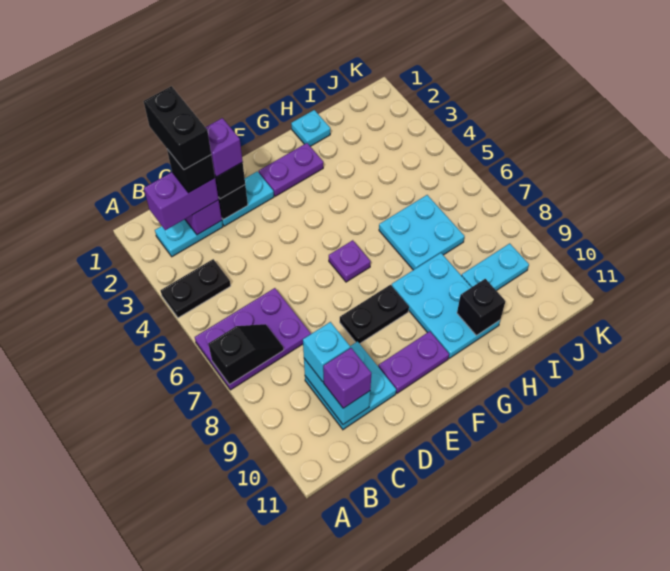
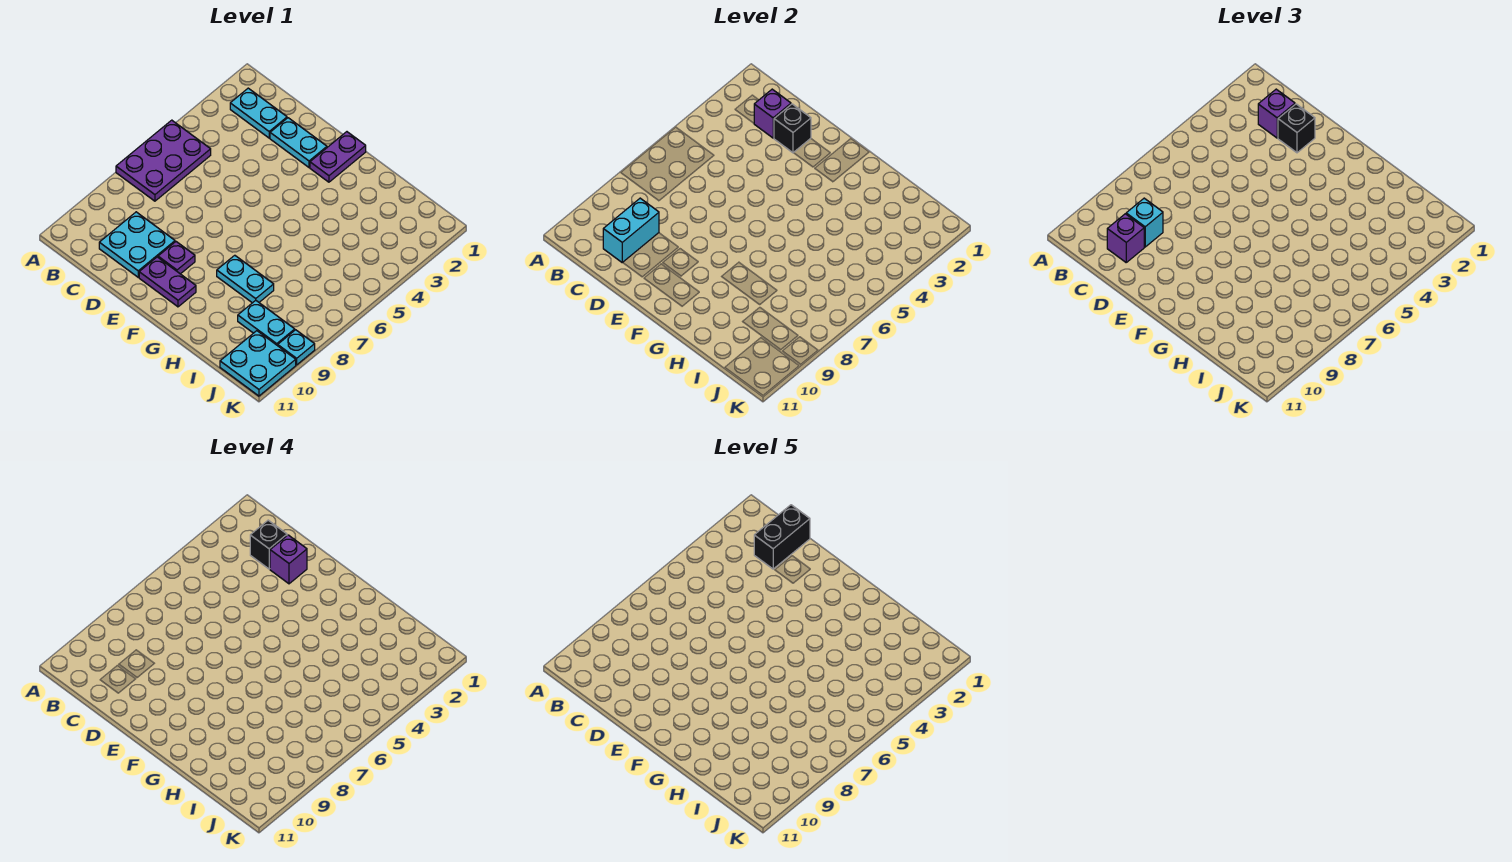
black 1x2 plate [160,259,231,318] -> none
purple 2x3 plate [195,288,311,390] -> purple 2x3 plate turned to [116,120,211,201]
black 1x2 slope [208,324,284,385] -> none
purple 1x2 brick [144,172,219,230] -> purple 1x1 brick [1258,89,1295,138]
black 1x2 plate [340,285,409,344] -> none
purple 1x2 plate [259,143,323,196] -> purple 1x2 plate turned to [310,132,366,182]
purple 1x1 plate [329,240,371,282] -> purple 1x1 plate moved to [158,242,195,274]
cyan 2x3 plate [392,253,500,358] -> cyan 1x2 plate [217,255,274,303]
cyan 1x1 plate [291,110,330,146] -> cyan 1x1 plate moved to [278,330,315,365]
cyan 2x2 plate [379,195,465,270] -> cyan 2x2 plate moved to [220,331,296,396]
black 1x1 brick [457,279,505,336] -> none

